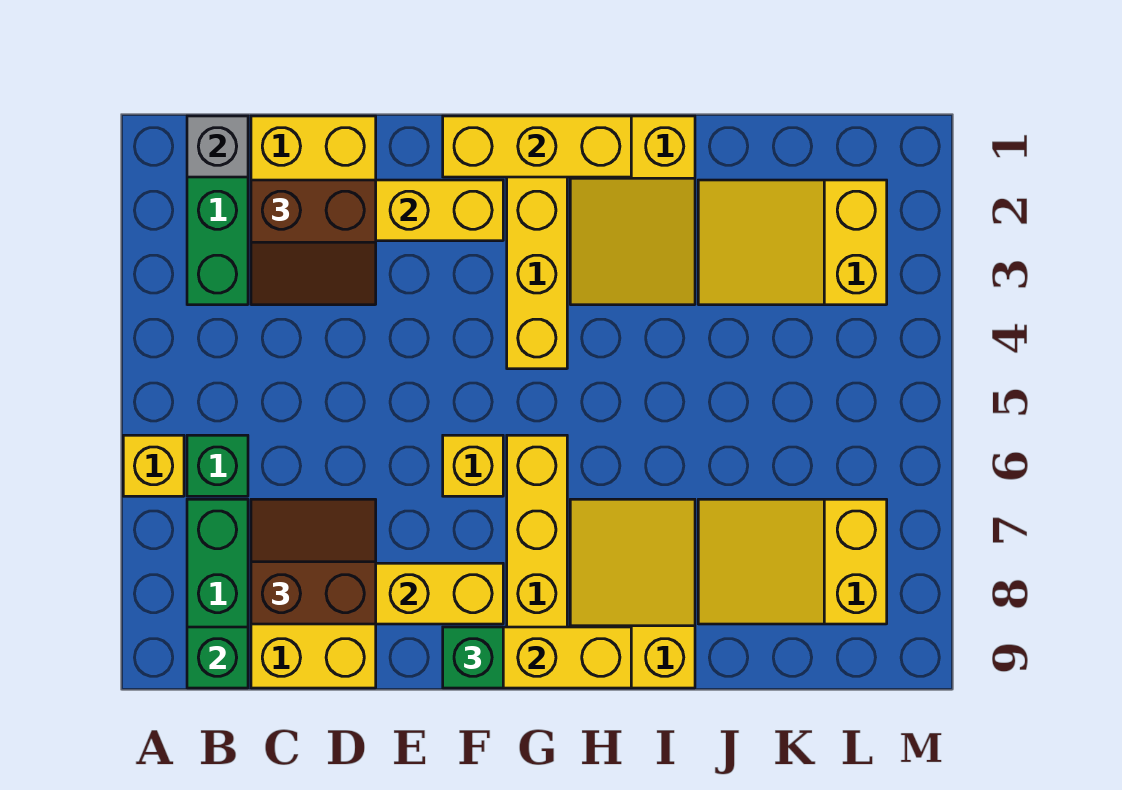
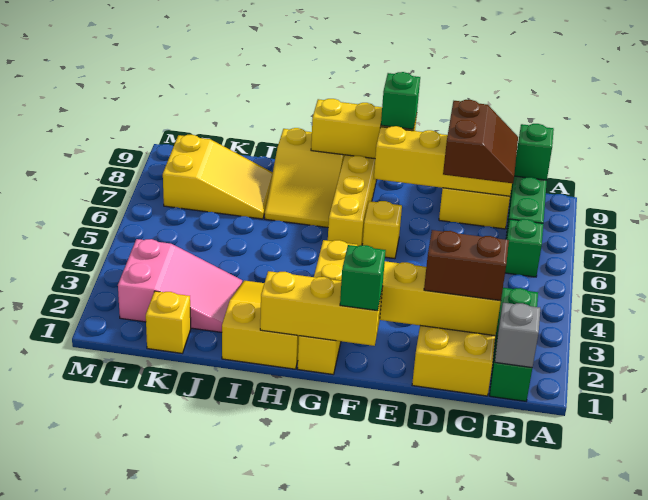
yellow 1x1 brick [123,435,184,496] -> yellow 1x1 brick moved to [146,291,191,353]
brown 2x2 slope [251,499,376,624] -> brown 2x2 slope turned to [443,100,518,183]
none -> green 1x1 brick [340,245,386,311]
yellow 2x3 slope [698,180,887,305] -> pink 2x3 slope [118,239,242,332]

